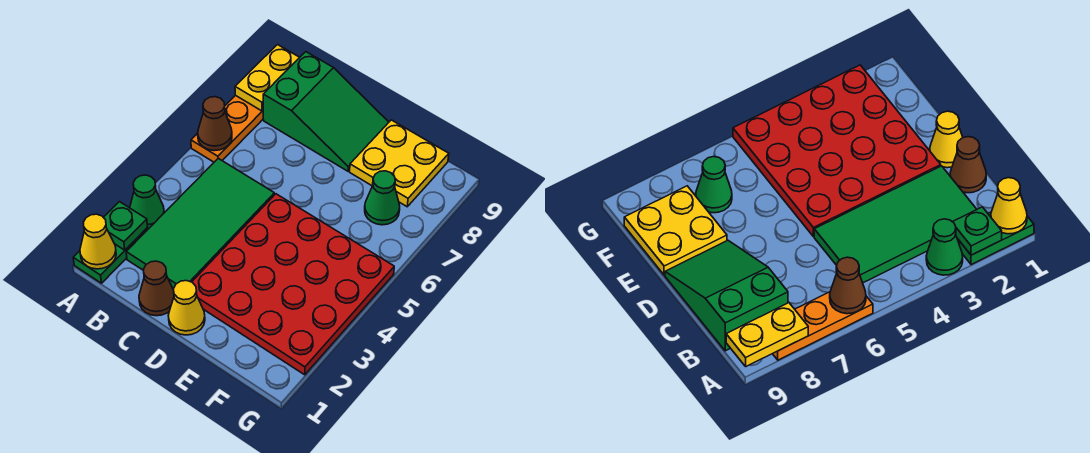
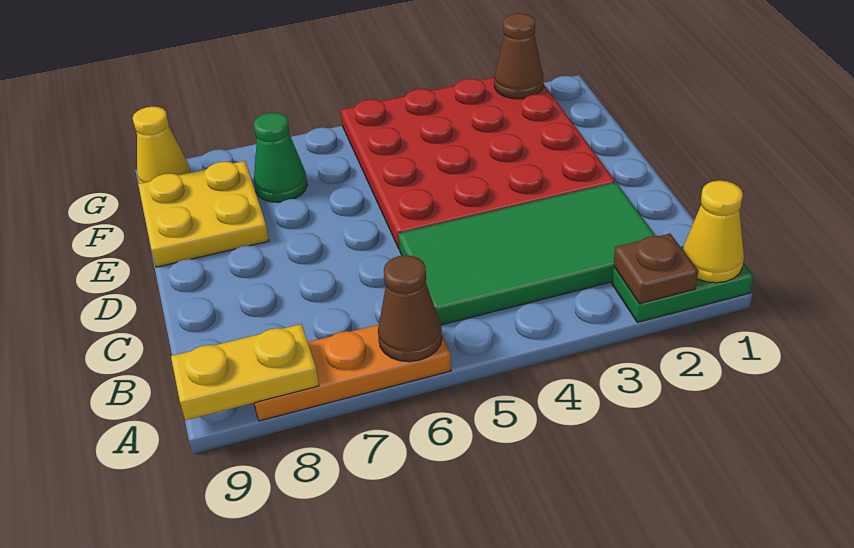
green 1x1 plate [103,202,147,250] -> brown 1x1 plate [614,234,698,304]
green 1x1 cone [130,175,164,229] -> none
green 2x3 slope [263,52,389,171] -> none
brown 1x1 cone [139,261,174,316] -> brown 1x1 cone moved to [494,13,543,99]
yellow 1x1 cone [168,281,205,335] -> yellow 1x1 cone moved to [133,107,190,183]

